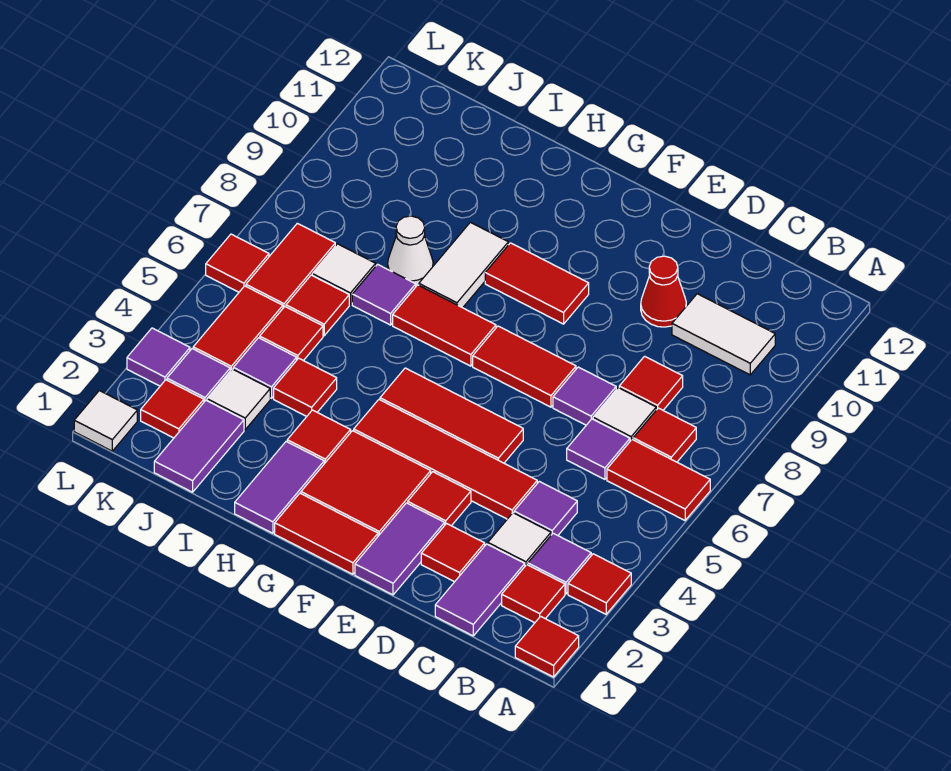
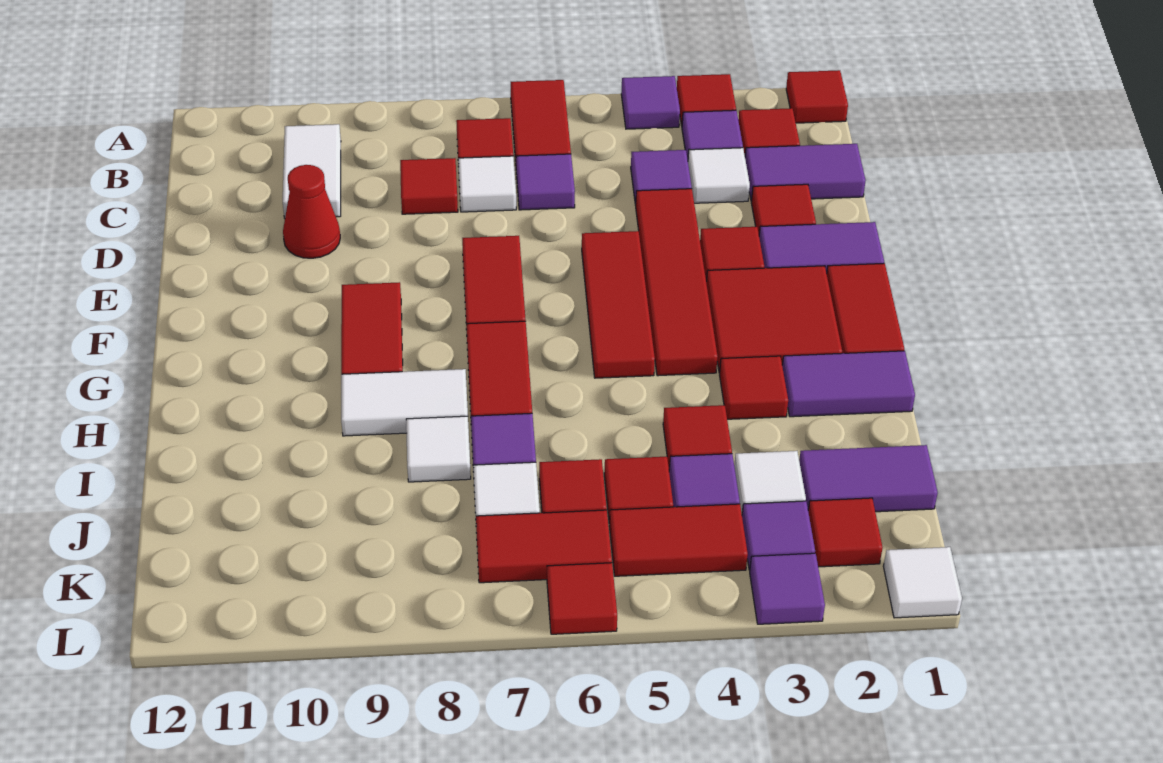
purple 1x1 tile [553,367,616,425] -> purple 1x1 tile moved to [621,76,680,129]
white 1x1 cone [388,216,433,286] -> white 1x1 tile [406,416,471,482]

